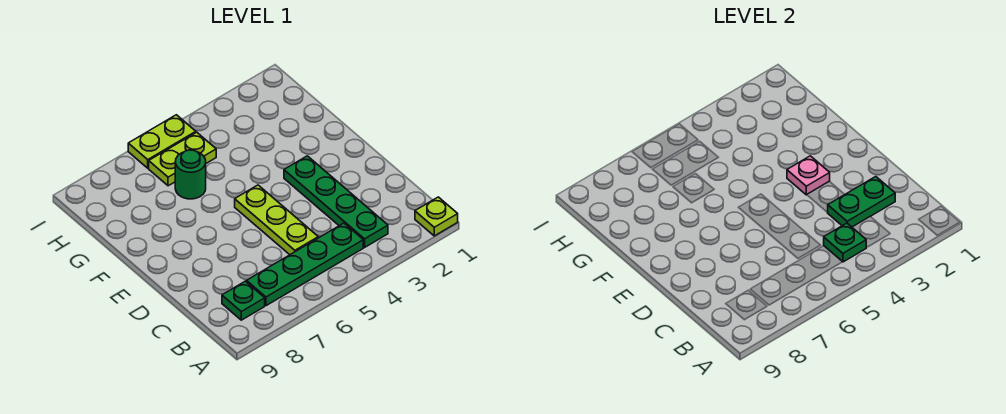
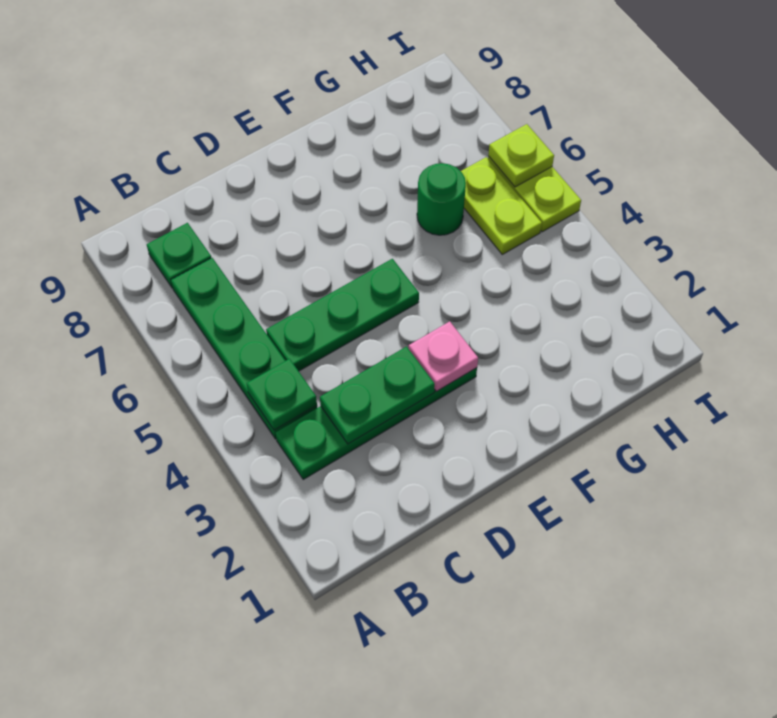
lime 1x1 plate [415,197,458,236] -> lime 1x1 plate moved to [488,124,554,187]
green 1x2 plate [827,177,895,227] -> green 1x2 plate turned to [320,347,435,444]
lime 1x3 plate [235,185,318,255] -> green 1x3 plate [266,259,419,371]

